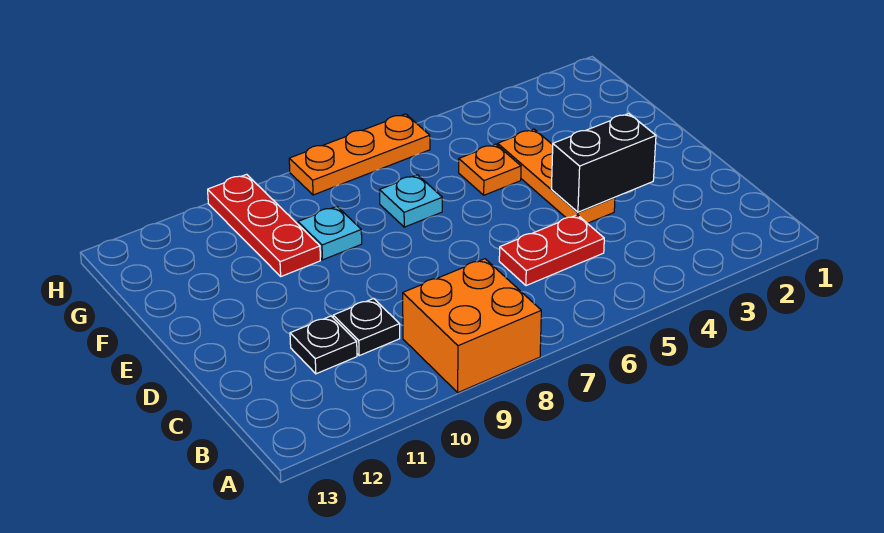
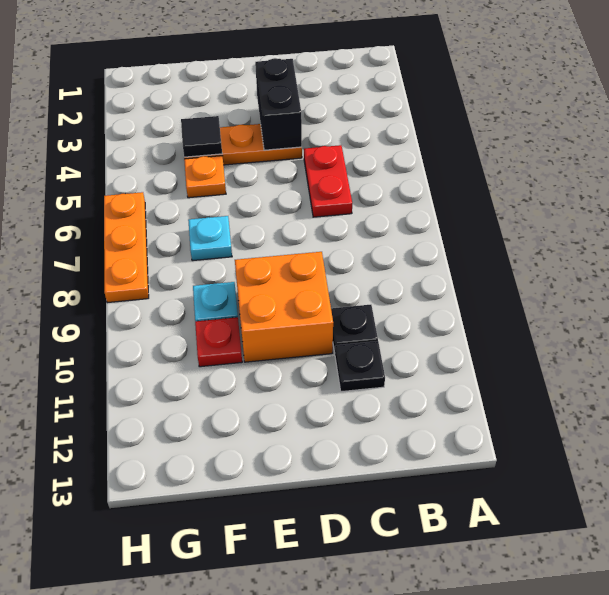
orange 2x2 brick [403,259,541,393] -> orange 2x2 brick moved to [235,252,333,362]
none -> black 1x1 tile [181,116,222,157]
red 1x3 plate [208,174,320,276] -> red 1x1 plate [195,317,242,367]

